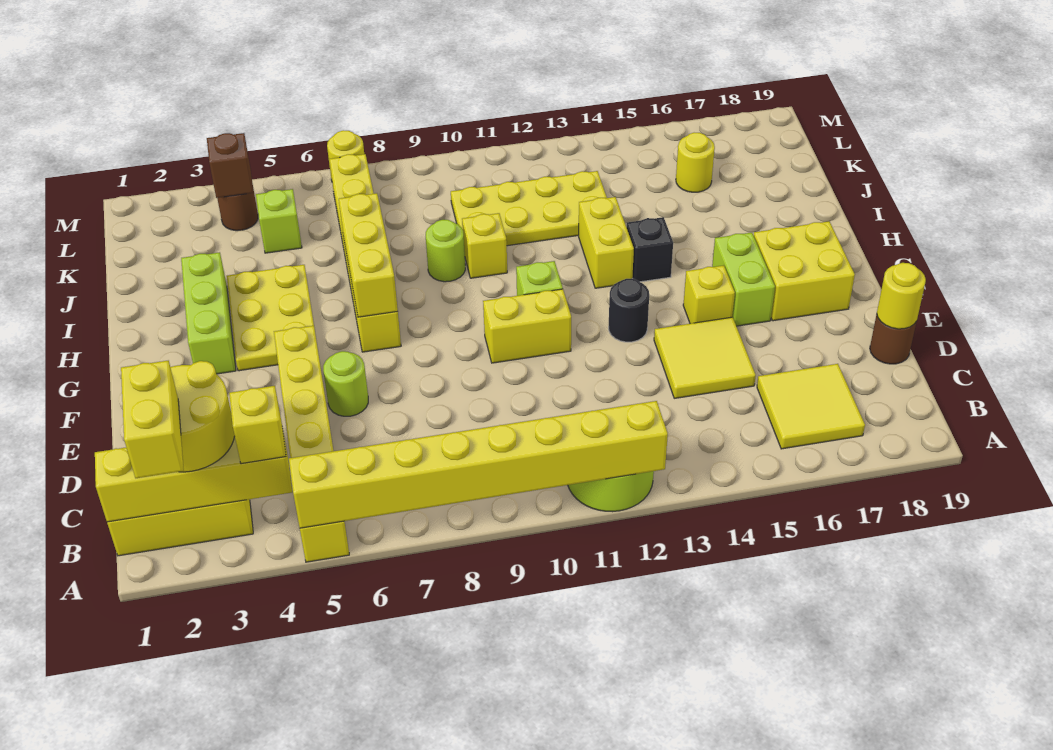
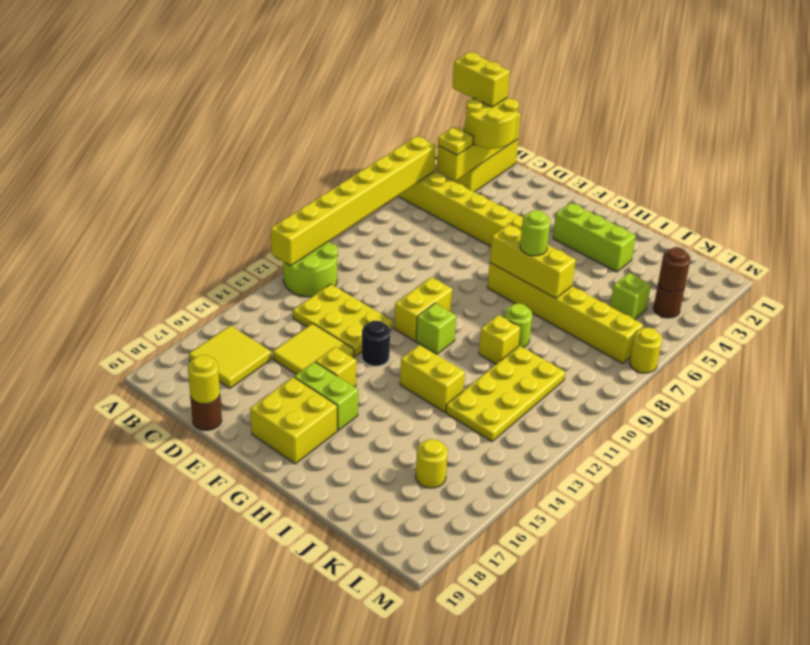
yellow 1x1 brick [229,386,286,464] -> yellow 1x1 plate [438,127,473,155]
lime 1x1 round brick [323,351,368,416] -> lime 1x1 round brick moved to [520,210,550,256]
yellow 2x3 plate [227,265,314,371] -> yellow 2x3 plate moved to [293,284,393,356]
black 1x1 brick [627,217,673,282] -> none
brown 1x1 brick [207,133,254,198] -> brown 1x1 round brick [658,247,690,292]

